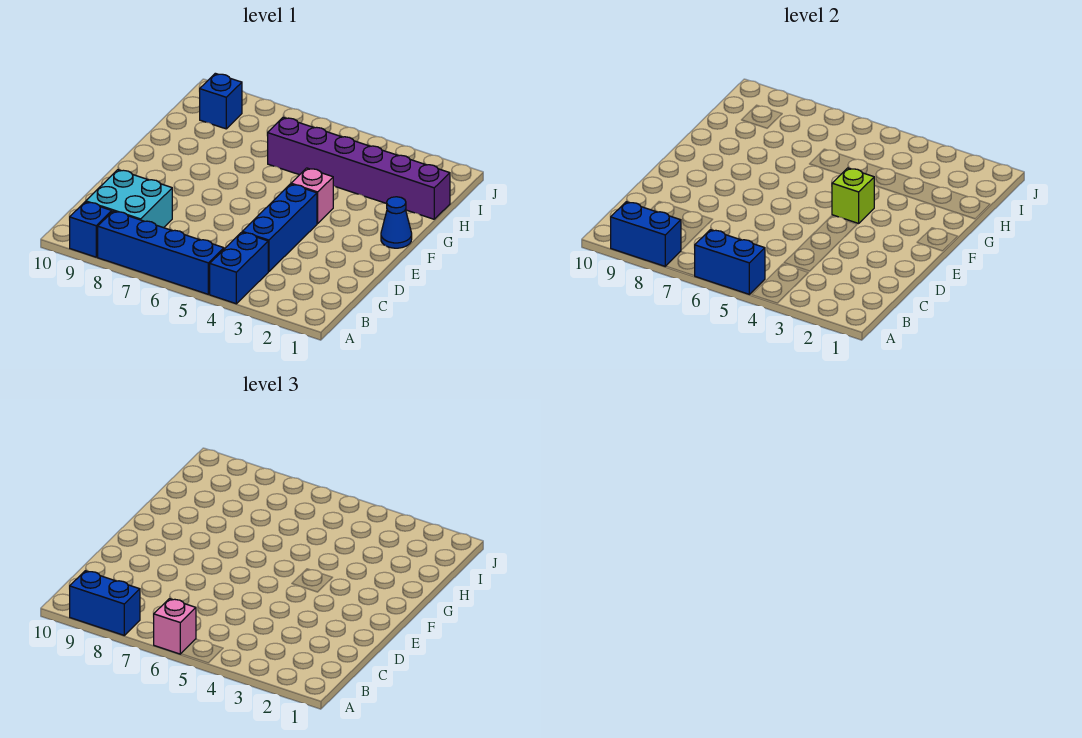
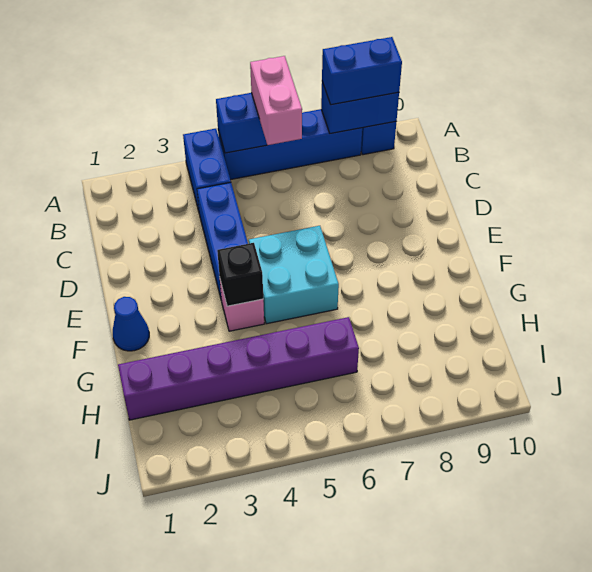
pink 1x1 brick [154,599,196,654] -> pink 1x2 brick [250,56,302,145]
cyan 2x2 brick [86,170,172,228] -> cyan 2x2 brick moved to [249,226,339,324]
lime 1x1 brick [832,168,874,223] -> black 1x1 brick [217,243,263,306]
blue 1x1 brick [200,73,242,129] -> none

